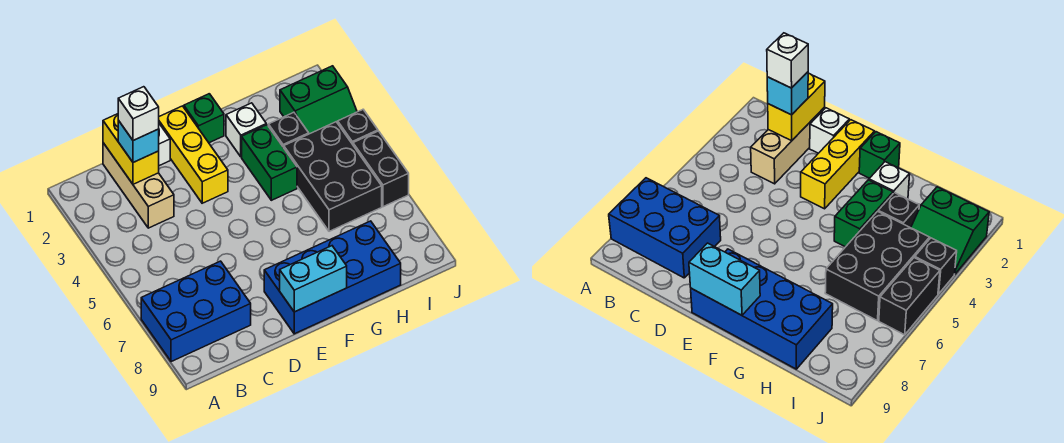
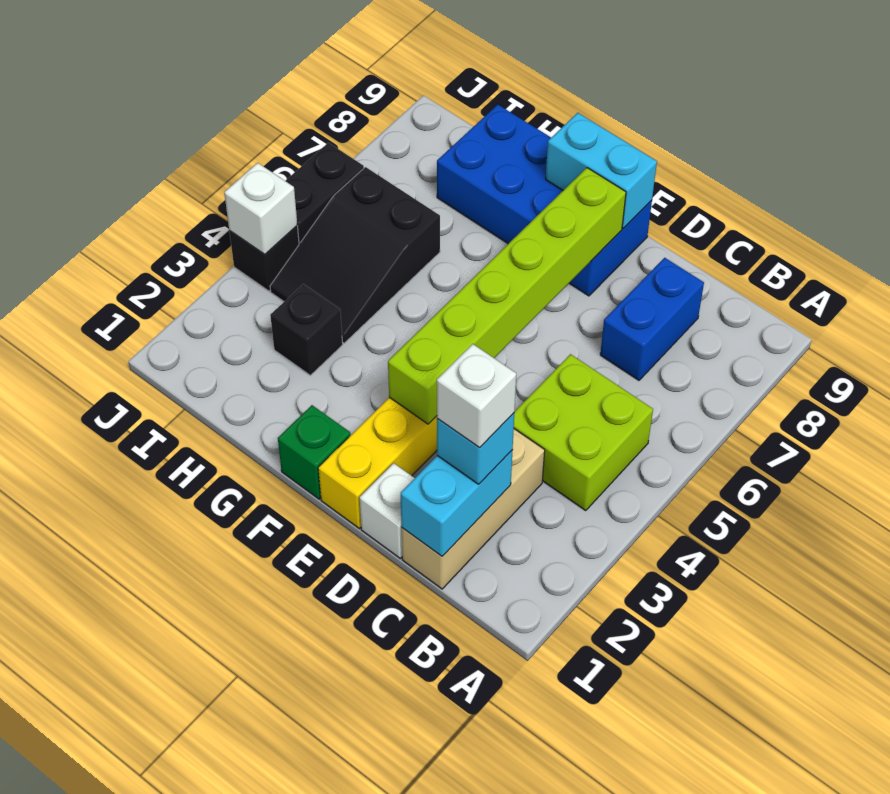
blue 2x3 brick [141,261,251,362] -> blue 1x2 brick [600,258,704,380]
none -> lime 2x2 brick [514,354,653,511]
yellow 1x2 brick [103,114,159,184] -> cyan 1x2 brick [401,450,513,556]
none -> lime 1x6 brick [388,168,626,424]
white 1x1 brick [226,103,266,157] -> white 1x1 brick moved to [224,163,297,254]
green 1x2 brick [242,125,297,200] -> none
black 2x3 brick [284,122,382,231] -> black 2x3 slope [270,167,440,343]
green 2x2 slope [280,66,357,134] -> none

